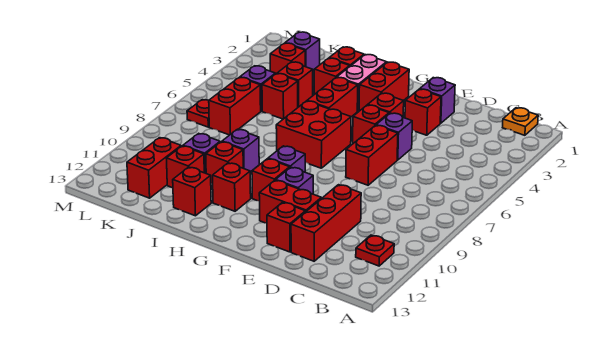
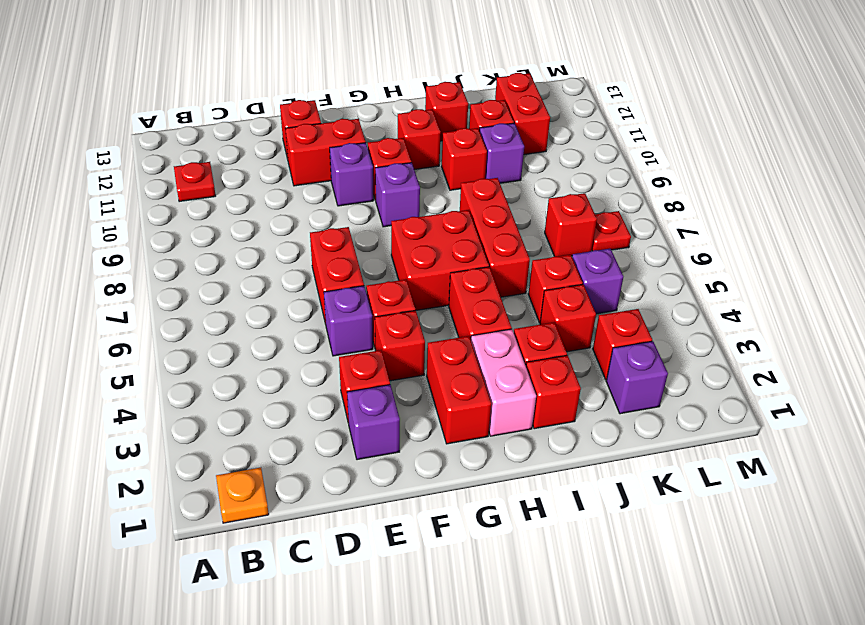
red 1x3 brick [291,185,361,261] -> red 1x3 brick moved to [460,178,530,297]
purple 1x1 brick [222,129,259,172] -> none
red 1x2 brick [209,77,261,135] -> red 1x1 brick [545,193,597,256]

